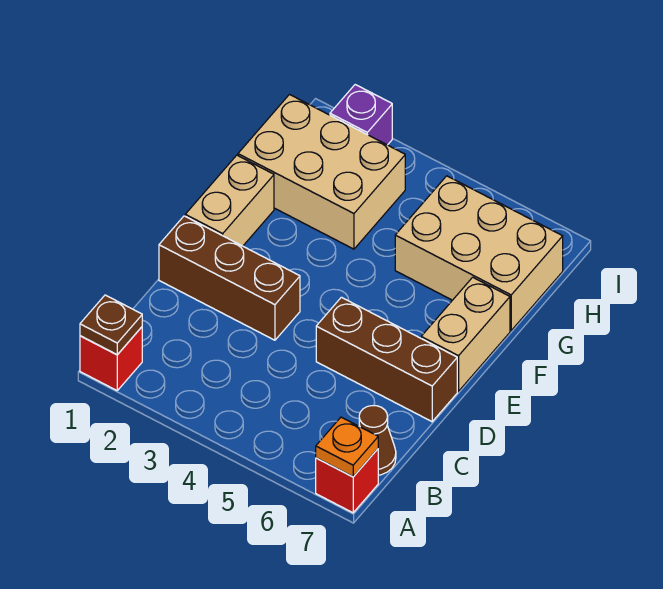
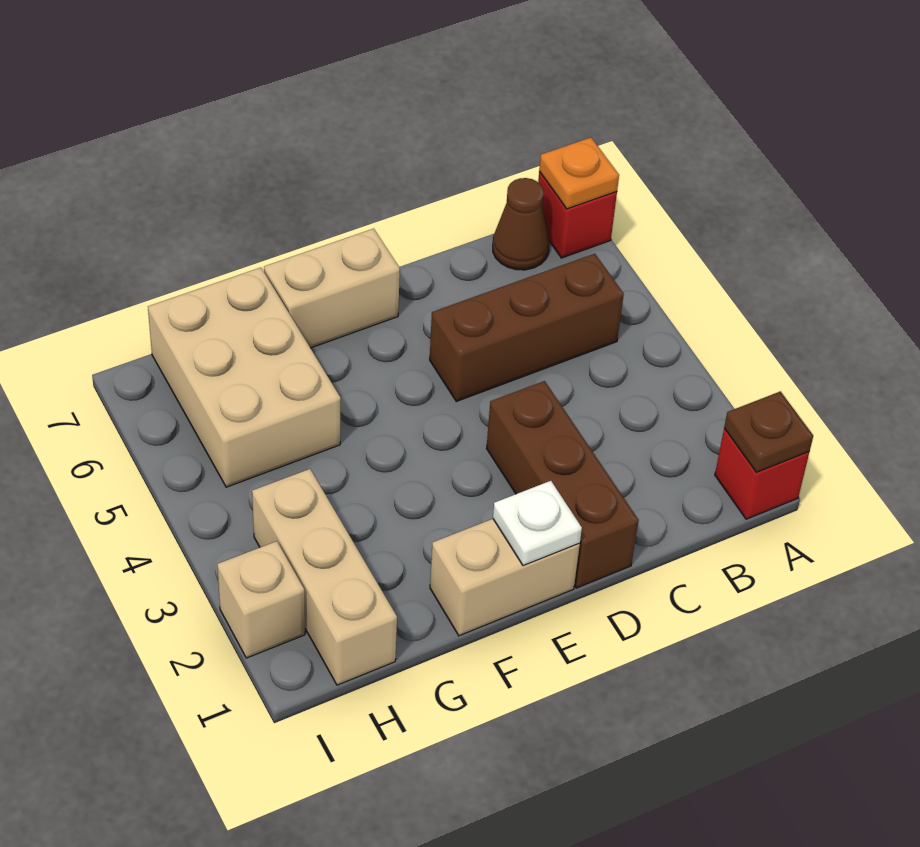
brown 1x3 brick [316,297,457,422] -> brown 1x3 brick turned to [430,254,624,401]
none -> white 1x1 plate [493,481,582,566]
tan 2x3 brick [238,95,405,249] -> tan 1x3 brick [252,469,397,685]
purple 1x1 brick [330,85,392,145] -> tan 1x1 brick [217,541,305,658]

